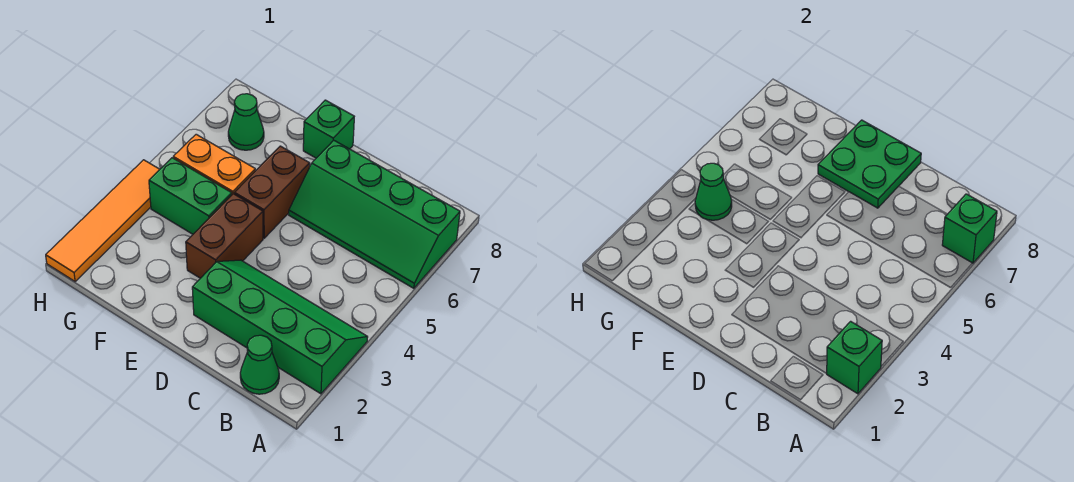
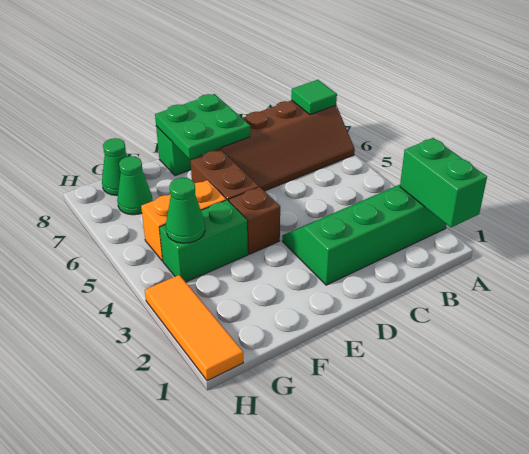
green 1x1 brick [827,321,882,394] -> green 1x2 brick [400,138,487,227]
green 2x4 slope [289,140,460,288] -> brown 2x4 slope [213,100,355,191]
green 1x1 brick [942,194,997,263] -> green 1x1 tile [291,80,337,115]
green 1x1 cone [240,335,279,394] -> green 1x1 cone moved to [102,138,127,196]
brown 1x2 brick [186,194,263,278] -> brown 1x1 brick [229,187,280,254]
orange 1x4 tile [46,160,160,282] -> orange 1x3 tile [145,275,243,381]

